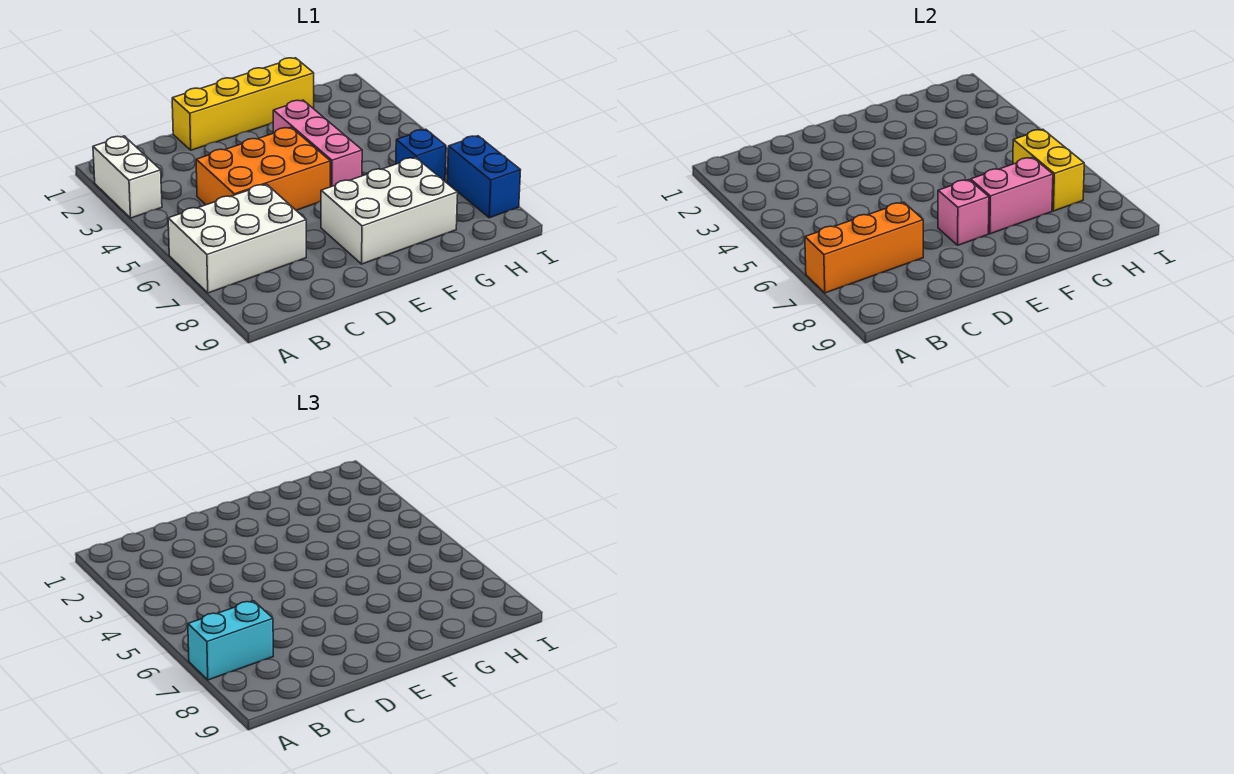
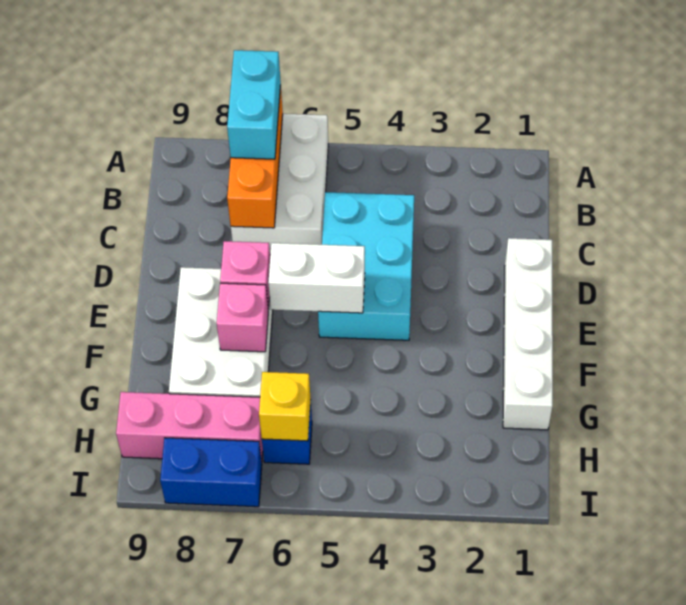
white 1x2 brick [93,136,162,218] -> white 1x2 brick moved to [268,243,365,313]
orange 2x3 brick [196,127,330,210] -> cyan 2x3 brick [318,192,414,340]
yellow 1x4 brick [172,58,314,150] -> white 1x4 brick [503,238,553,430]
pink 1x3 brick [273,100,362,187] -> pink 1x3 brick moved to [116,392,263,461]
pink 1x2 brick [970,157,1053,234] -> pink 1x1 brick [217,283,268,352]
yellow 1x2 brick [1013,129,1084,211] -> yellow 1x1 brick [259,372,311,441]

